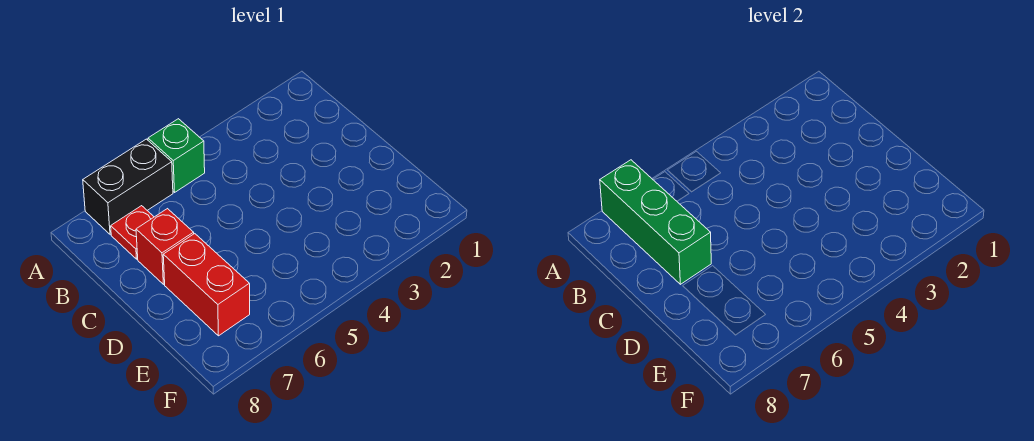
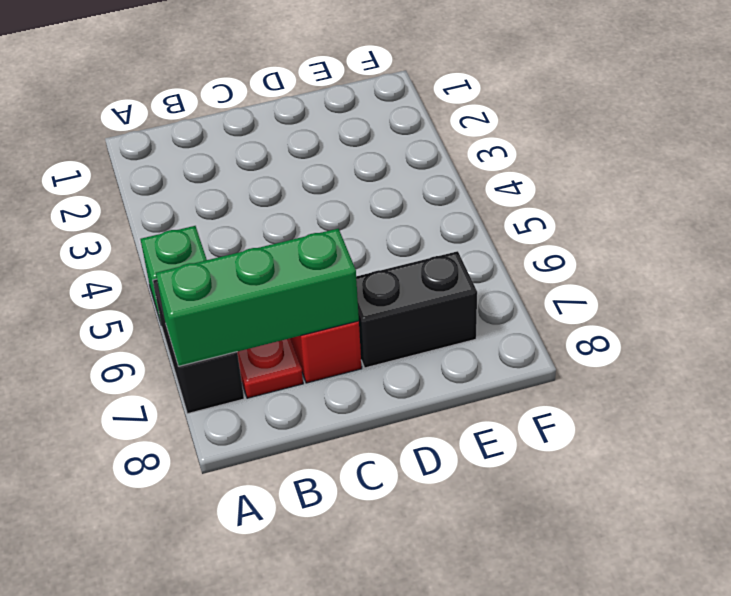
red 1x2 brick [163,234,250,336] -> black 1x2 brick [356,251,477,368]

